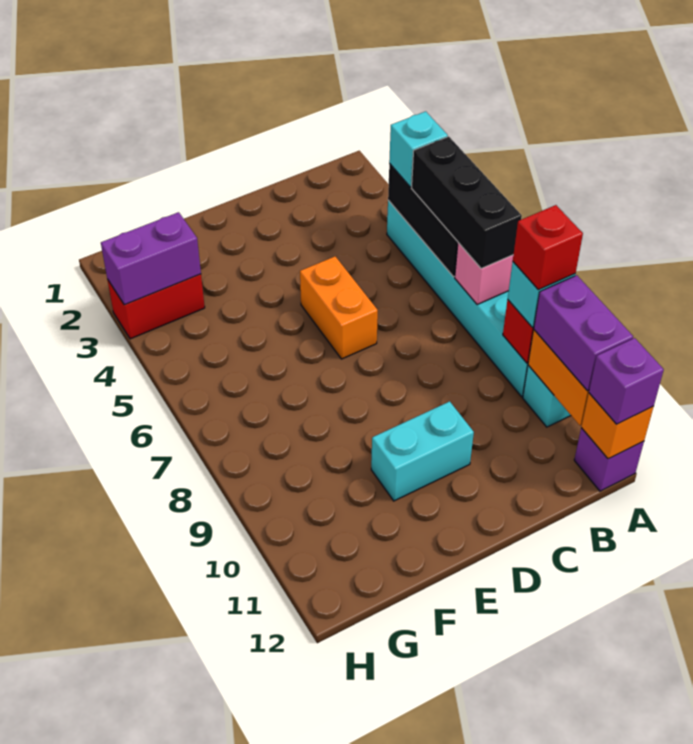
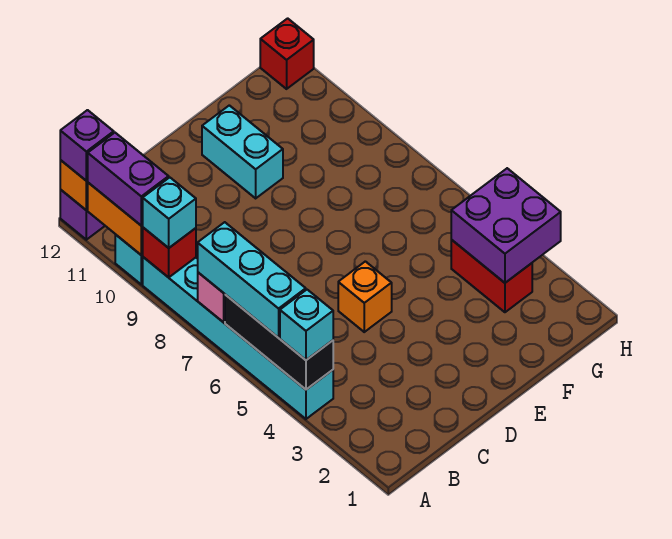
black 1x3 brick [411,137,522,268] -> cyan 1x3 brick [198,222,306,338]
red 1x1 brick [513,205,583,290] -> red 1x1 brick moved to [260,18,314,89]
orange 1x2 brick [300,256,378,359] -> orange 1x1 brick [338,261,392,332]
cyan 1x2 brick [371,401,474,501] -> cyan 1x2 brick turned to [202,105,283,198]
red 1x2 brick [107,274,205,339] -> red 1x2 brick turned to [451,240,532,312]
purple 1x2 brick [101,212,201,305] -> purple 2x2 brick [451,168,561,283]

